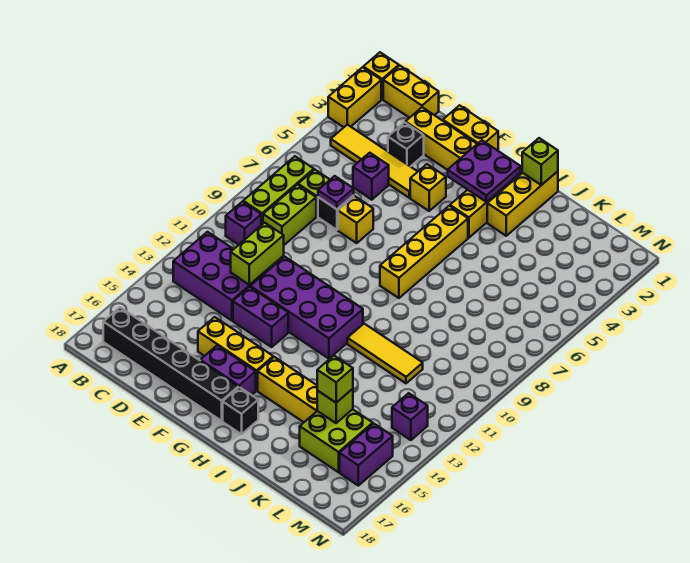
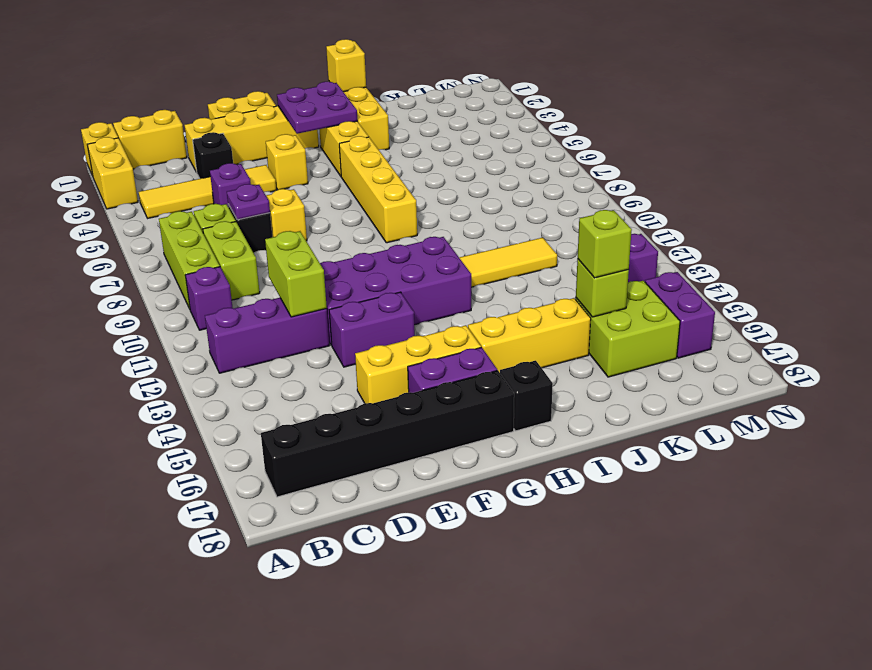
purple 2x3 brick [173,232,266,320] -> purple 1x3 brick [205,298,329,373]
lime 1x1 brick [522,138,558,185] -> yellow 1x1 brick [326,39,366,92]

